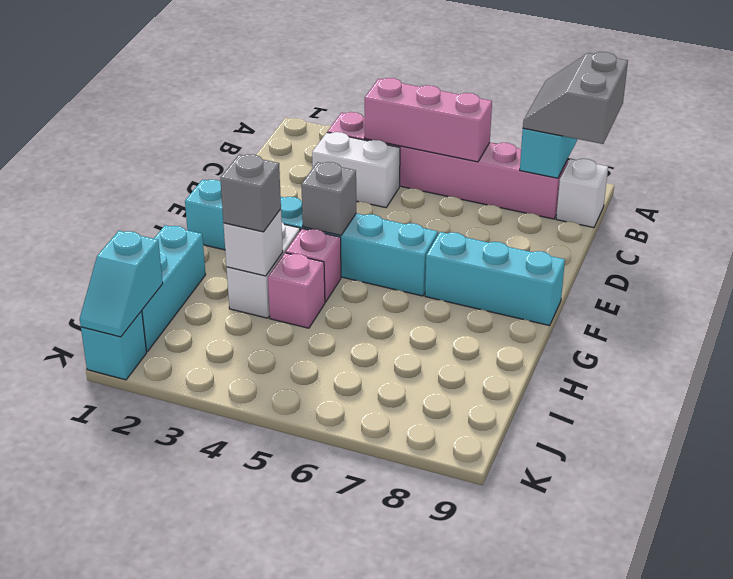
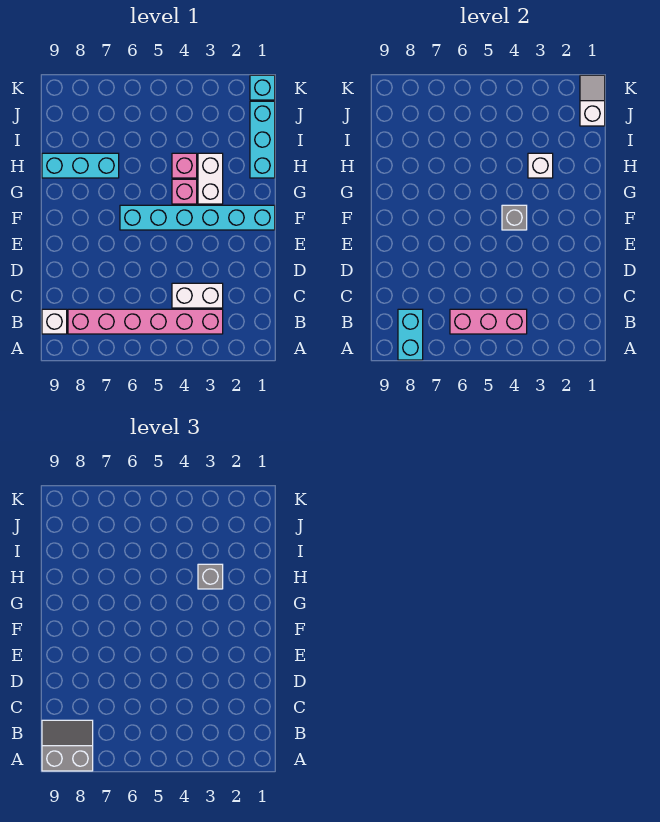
grey 2x2 slope [523,52,628,144] -> grey 2x2 slope turned to [42,720,93,771]
cyan 1x3 brick [425,232,565,326] -> cyan 1x3 brick moved to [42,153,119,178]
cyan 1x2 slope [80,231,163,337] -> white 1x2 slope [580,75,605,126]

